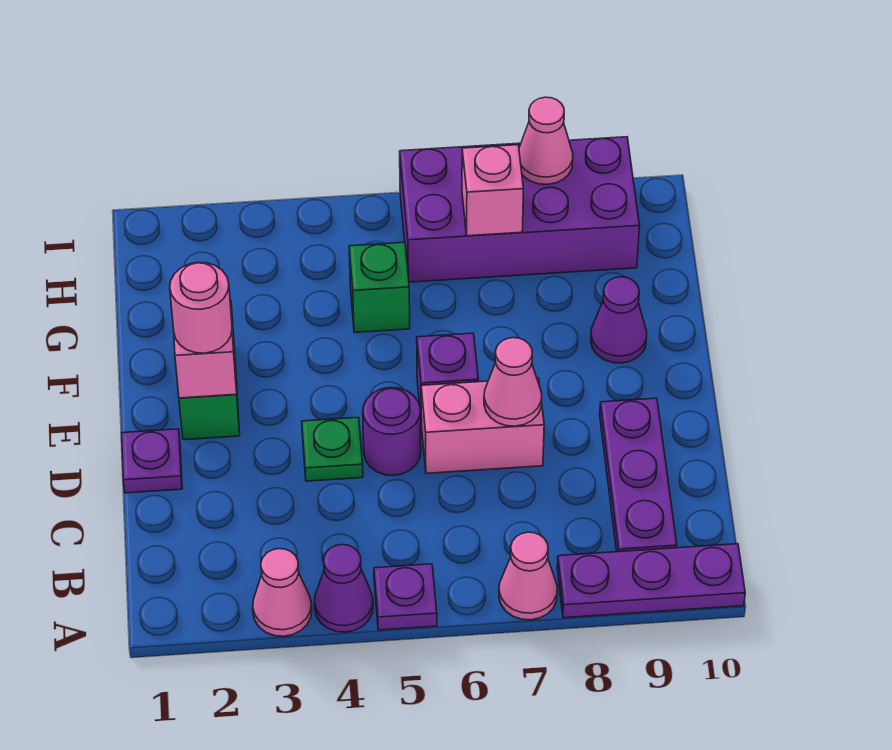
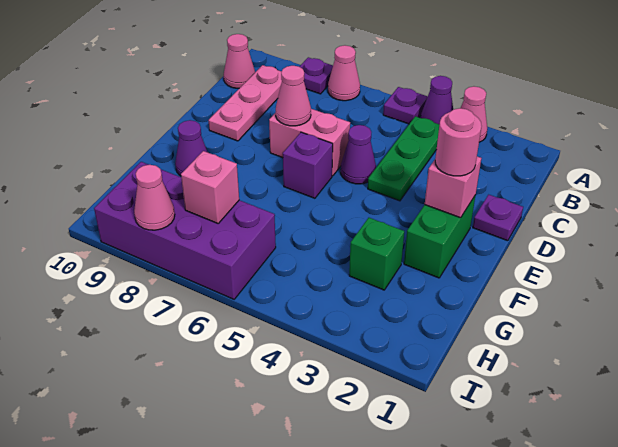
purple 1x3 plate [557,544,745,618] -> purple 1x1 plate [299,57,333,94]
purple 1x3 plate [600,398,677,552] -> pink 1x3 plate [209,65,282,141]
none -> pink 1x1 cone [224,34,255,88]
green 1x1 plate [302,417,363,481] -> green 1x3 plate [368,116,439,201]
purple 1x1 round brick [363,387,421,476] -> purple 1x1 cone [341,125,376,184]
green 1x1 brick [349,242,410,333] -> green 1x1 brick moved to [349,218,404,290]

